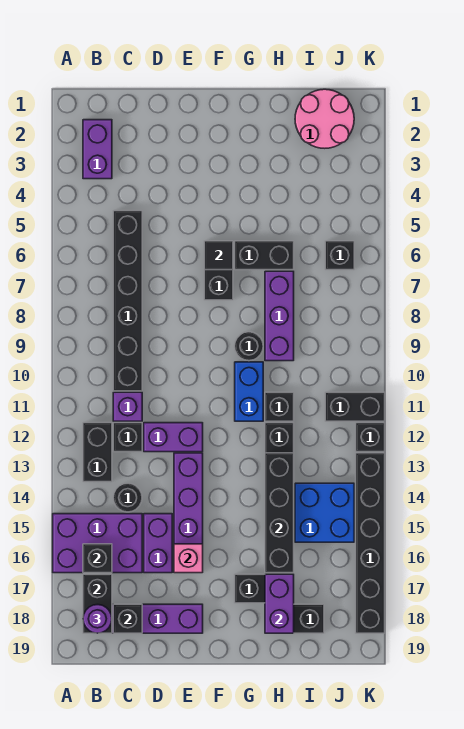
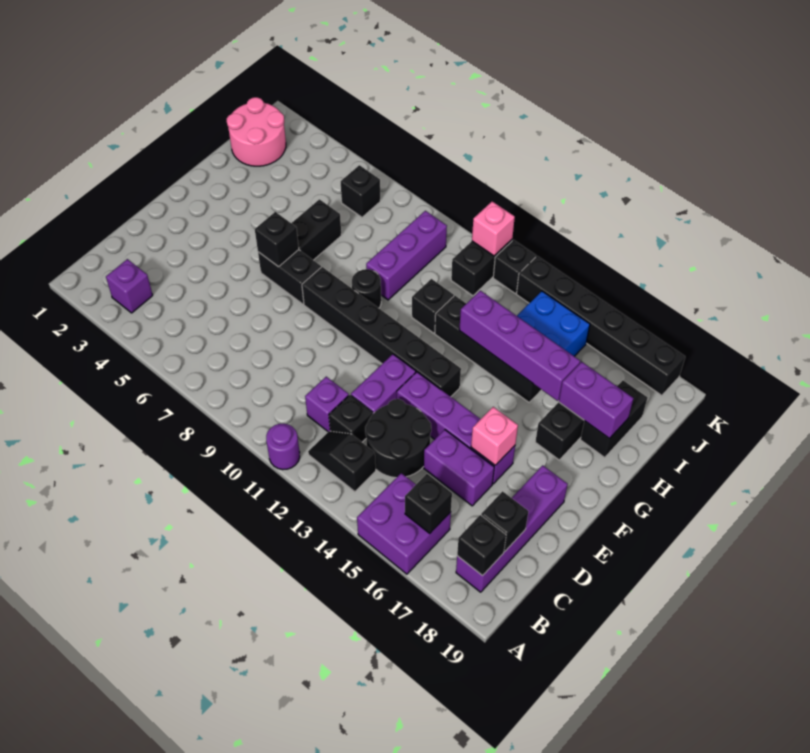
purple 2x3 brick [53,514,142,573] -> purple 2x2 brick [357,473,451,574]
purple 1x2 brick [83,120,112,179] -> purple 1x1 brick [106,259,153,313]
black 1x2 brick [83,423,112,482] -> black 1x2 slope [308,431,376,492]
black 1x2 brick [83,574,112,633] -> black 1x1 brick [457,515,506,576]
purple 1x1 round brick [83,605,112,633] -> purple 1x1 round brick moved to [266,424,300,470]
black 1x6 brick [113,211,142,391] -> black 1x6 brick moved to [302,267,461,397]
black 1x1 round brick [113,483,142,512] -> black 2x2 round brick [365,399,431,478]
black 1x1 tile [204,241,233,270] -> black 1x1 brick [255,212,299,267]
blue 1x2 brick [235,362,263,421] -> none
purple 1x3 brick [265,271,294,361] -> purple 1x3 brick turned to [366,211,447,300]
black 1x4 brick [265,453,294,573] -> purple 1x4 brick [459,291,580,401]
none -> pink 1x1 brick [472,201,515,256]

